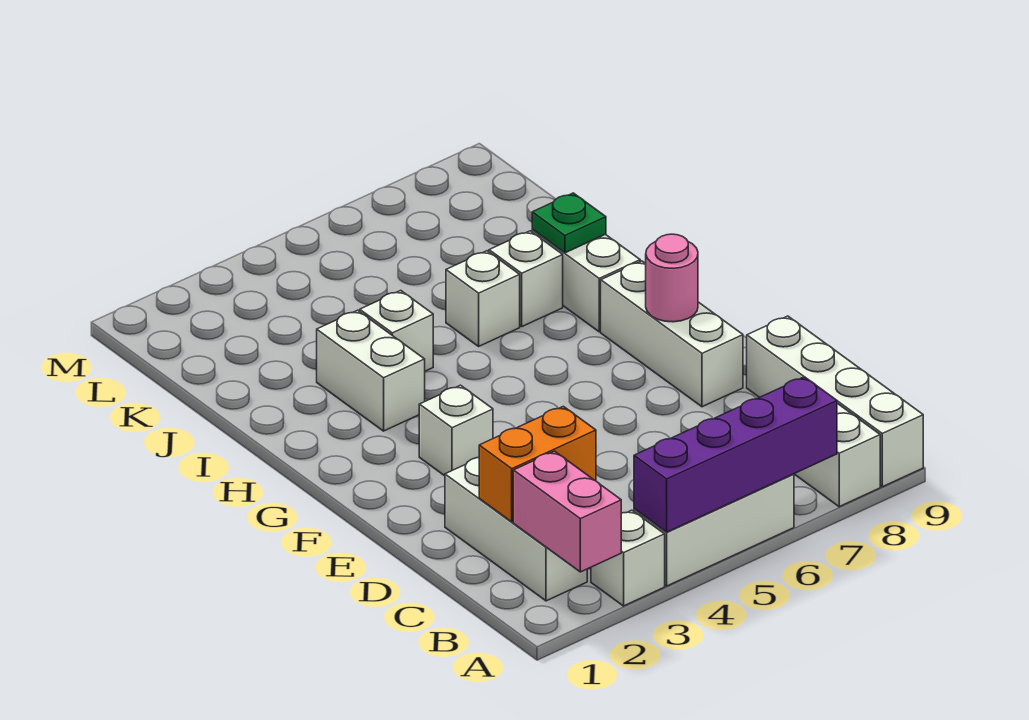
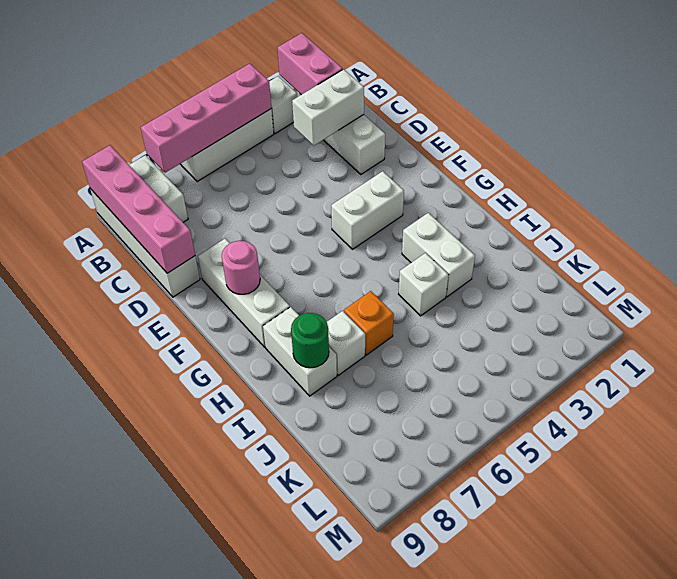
purple 1x4 brick [634,377,837,532] -> pink 1x4 brick [141,63,271,173]
none -> pink 1x4 brick [82,145,195,273]
orange 1x2 brick [479,406,596,522] -> white 1x2 brick [292,69,364,146]
white 1x1 brick [419,385,493,476] -> white 1x2 brick [331,171,404,249]
white 1x1 brick [446,251,520,346] -> orange 1x1 brick [344,291,394,355]
green 1x1 plate [532,193,606,253] -> green 1x1 round brick [291,313,329,368]

